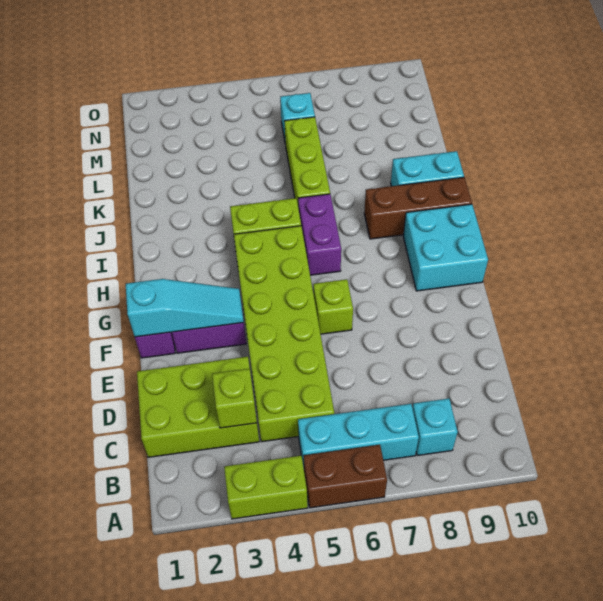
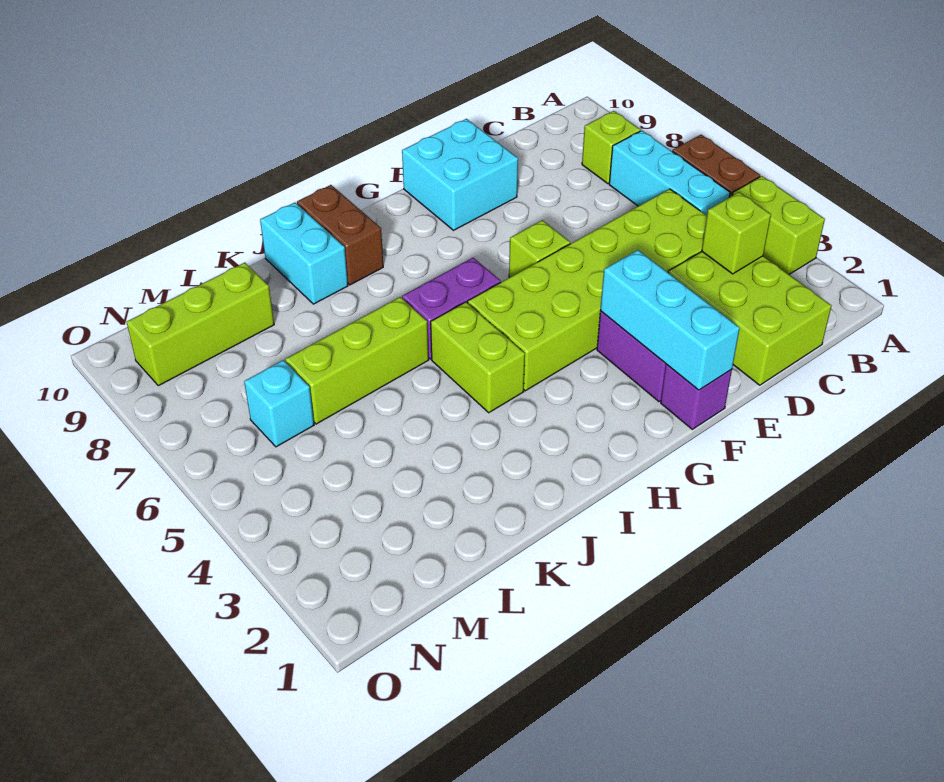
cyan 1x1 brick [412,399,458,456] -> lime 1x1 brick [582,111,640,184]
cyan 1x3 slope [126,279,244,337] -> cyan 1x3 brick [600,250,740,390]
cyan 2x2 brick [403,204,488,291] -> cyan 2x2 brick moved to [402,119,518,230]
brown 1x3 brick [364,177,472,239] -> brown 1x2 brick [297,185,383,285]
none -> lime 1x3 brick [127,263,274,386]

